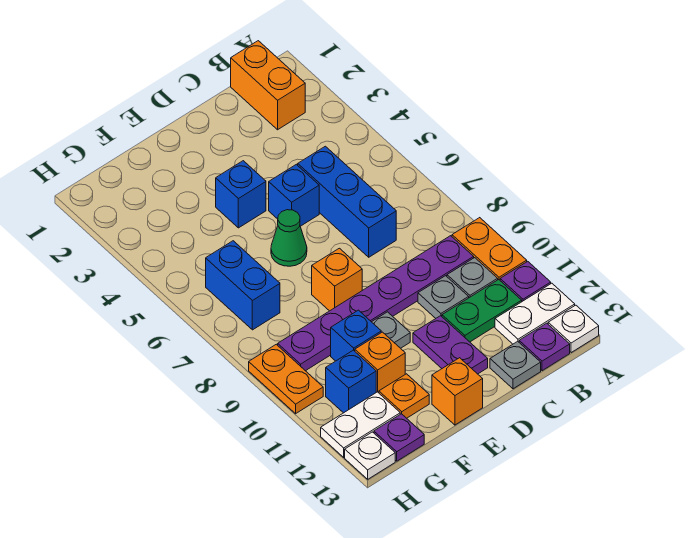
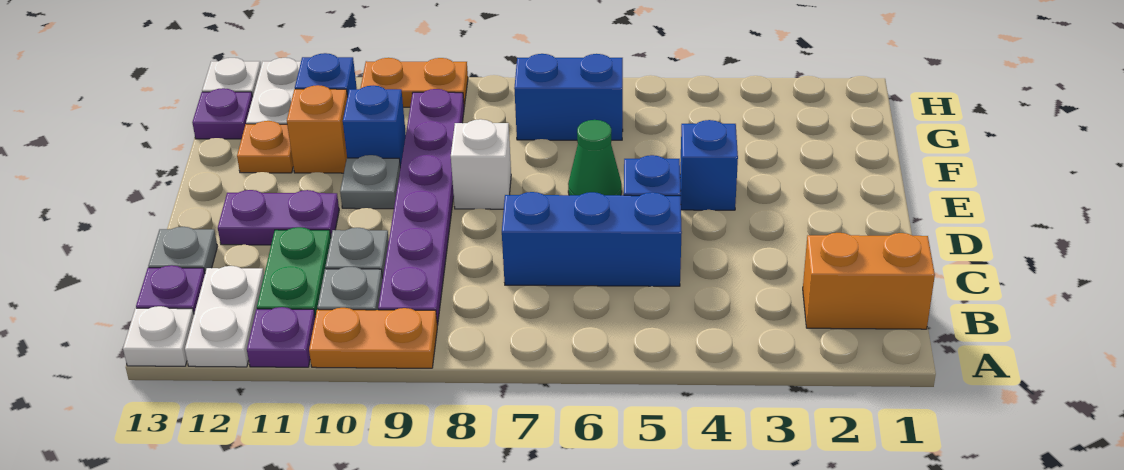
orange 1x1 brick [312,248,362,311] -> white 1x1 brick [451,119,511,209]
orange 1x1 brick [432,358,483,425] -> none

